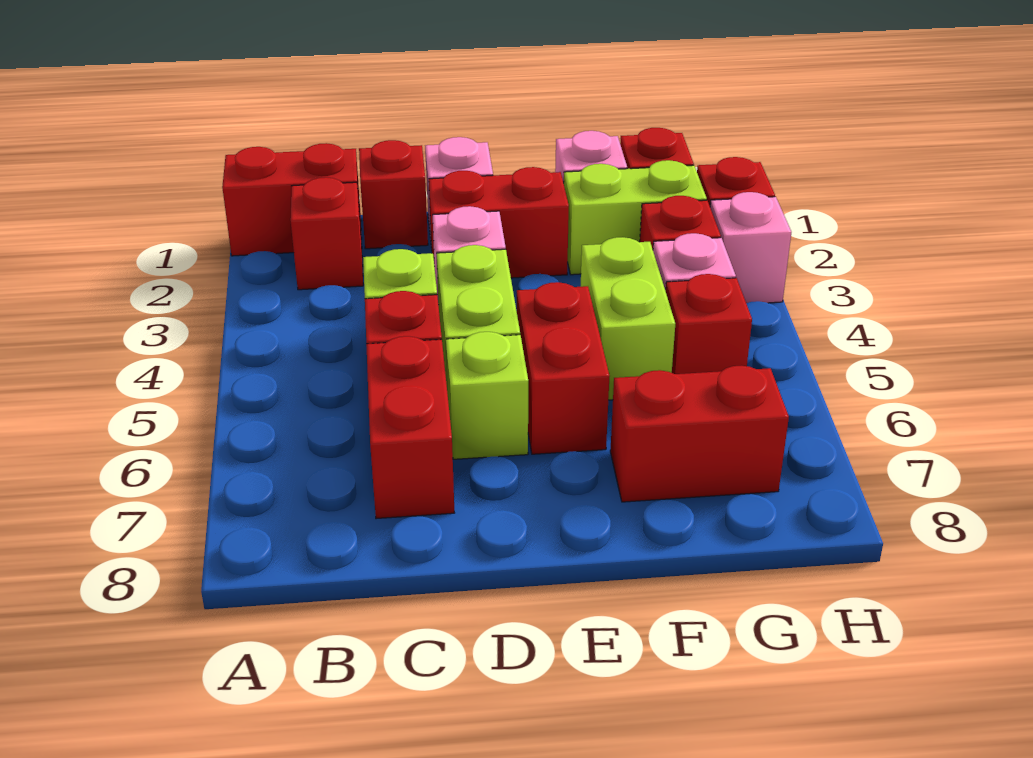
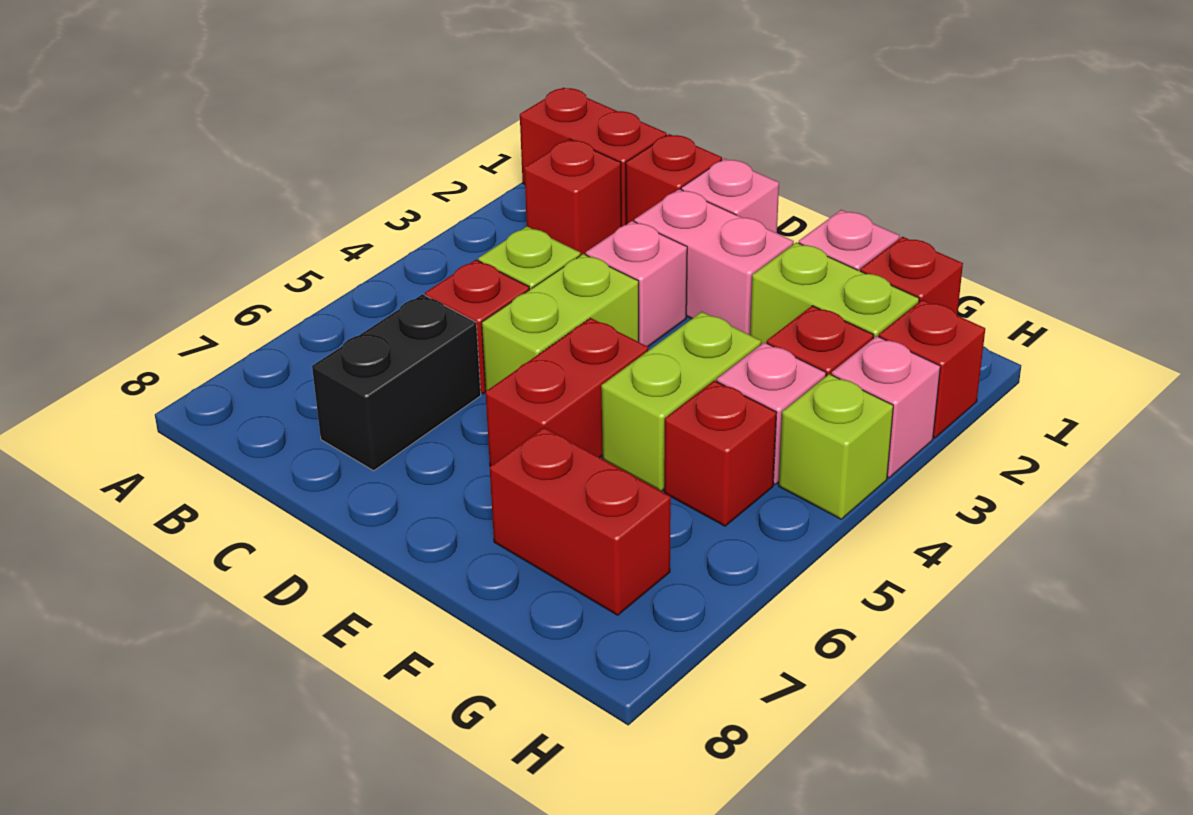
red 1x2 brick [366,336,454,519] -> black 1x2 brick [312,294,481,471]
red 1x2 brick [429,167,569,278] -> pink 1x2 brick [634,189,794,335]
lime 1x1 brick [446,332,528,459] -> lime 1x1 brick moved to [779,374,893,519]

